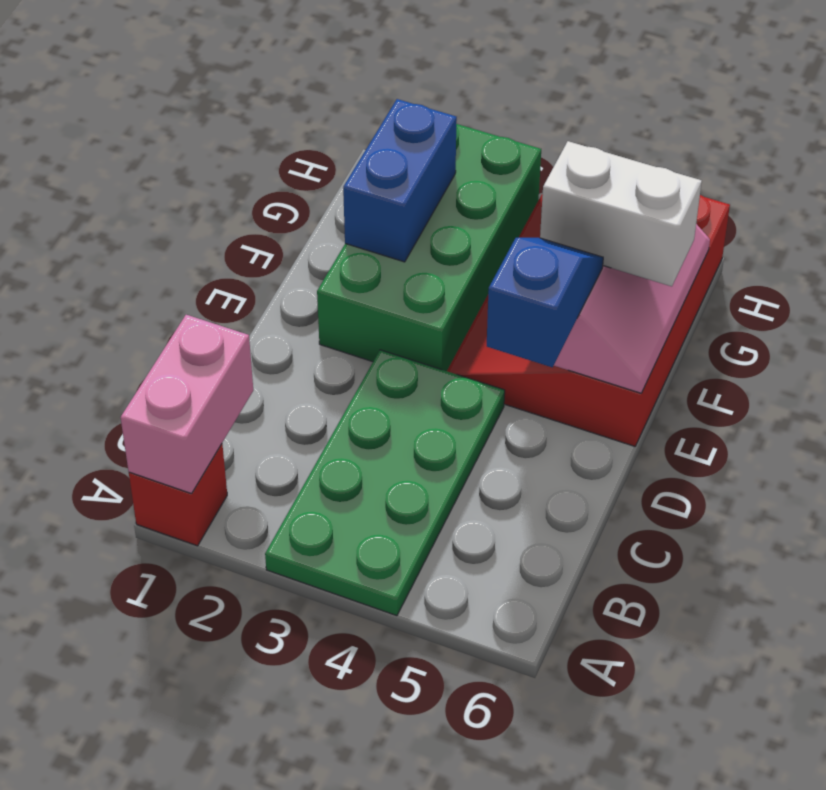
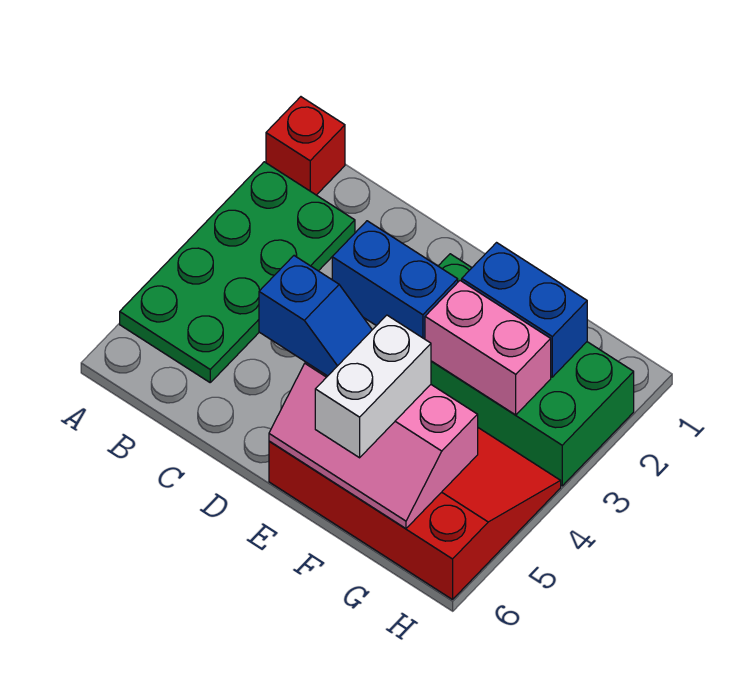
pink 1x2 brick [121,315,253,494] -> pink 1x2 brick moved to [425,281,551,415]
green 2x4 plate [265,350,505,616] -> green 2x4 plate turned to [120,162,355,382]
none -> blue 1x2 brick [332,221,458,339]

